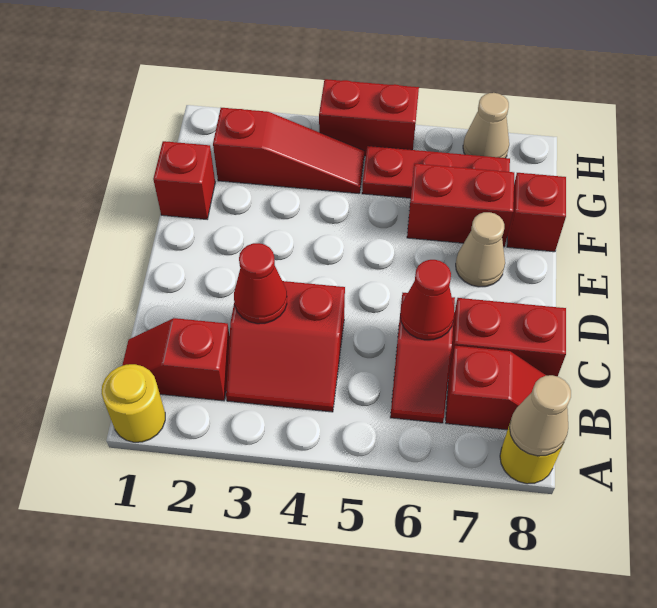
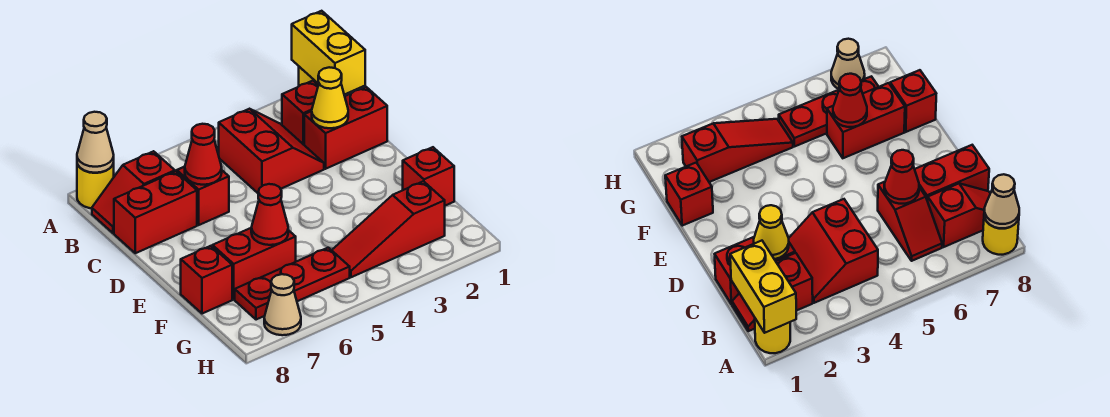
none -> yellow 1x2 brick [292,11,365,95]
red 2x2 slope [226,281,345,412] -> red 2x2 slope turned to [219,109,324,193]
none -> yellow 1x1 cone [312,67,348,128]
red 1x1 cone [234,243,287,324] -> red 1x1 cone moved to [251,184,288,245]
tan 1x1 cone [456,212,505,287] -> none
red 1x2 brick [319,79,419,156] -> red 1x2 brick moved to [304,87,387,169]

